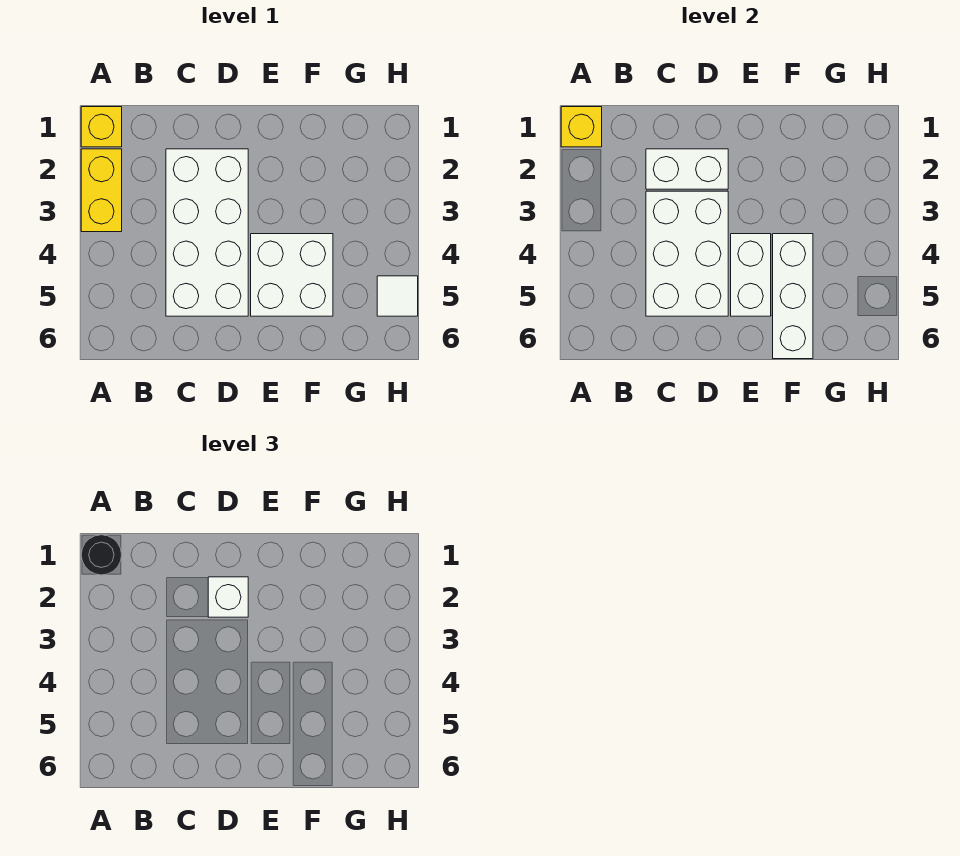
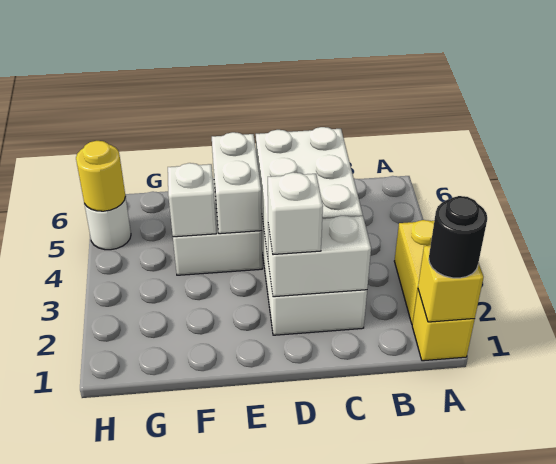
white 1x3 brick [773,234,813,359] -> white 1x1 brick [168,163,216,237]
white 1x1 tile [377,276,418,316] -> white 1x1 round brick [84,197,131,250]
none -> yellow 1x1 round brick [76,141,126,211]

